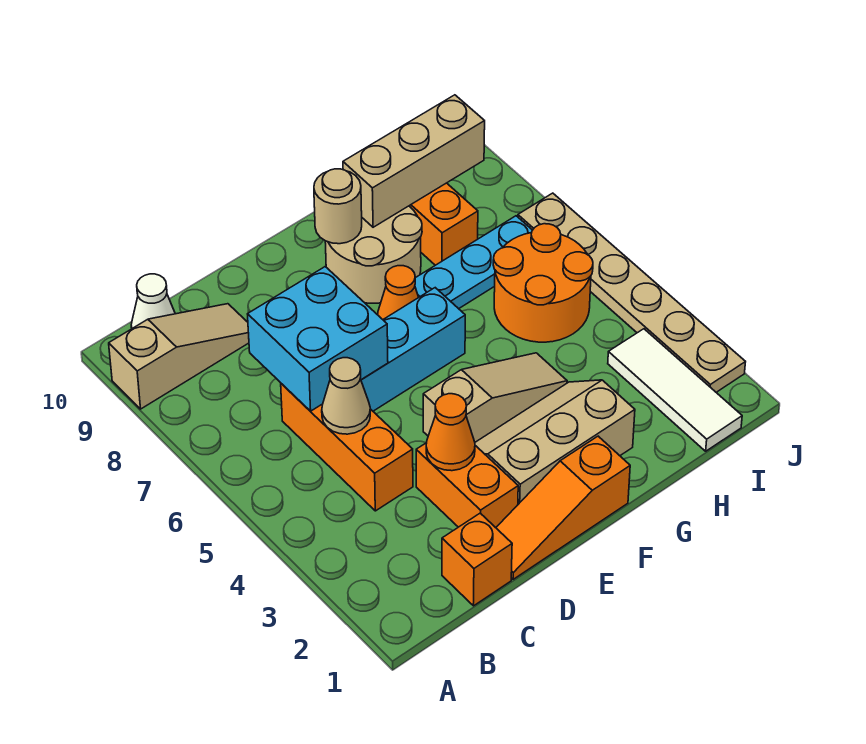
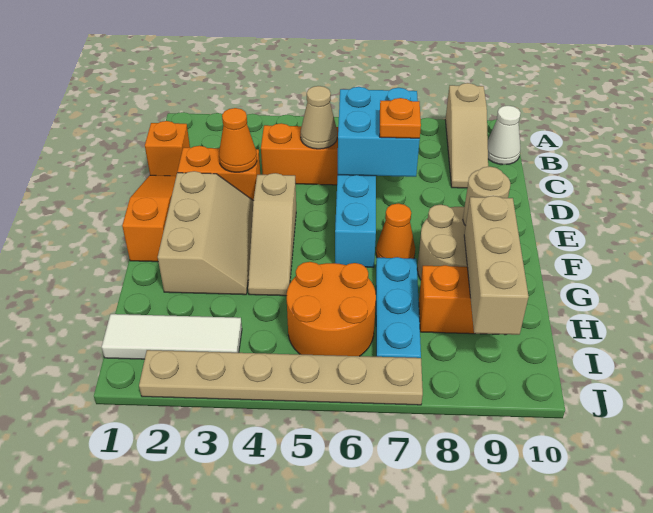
none -> orange 1x1 plate [380,98,421,138]

